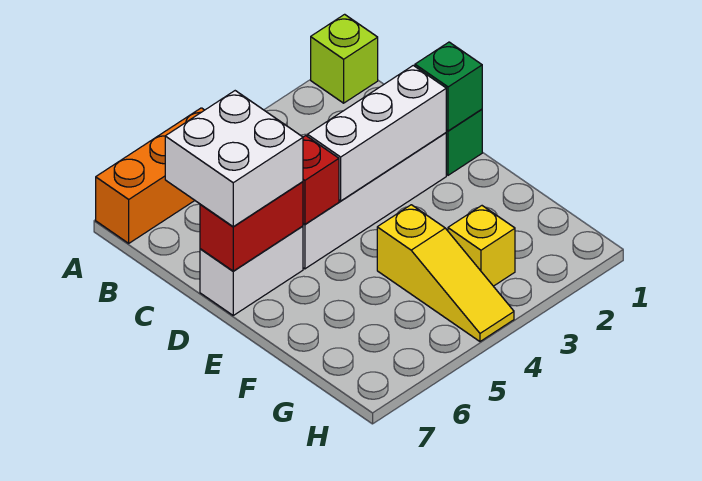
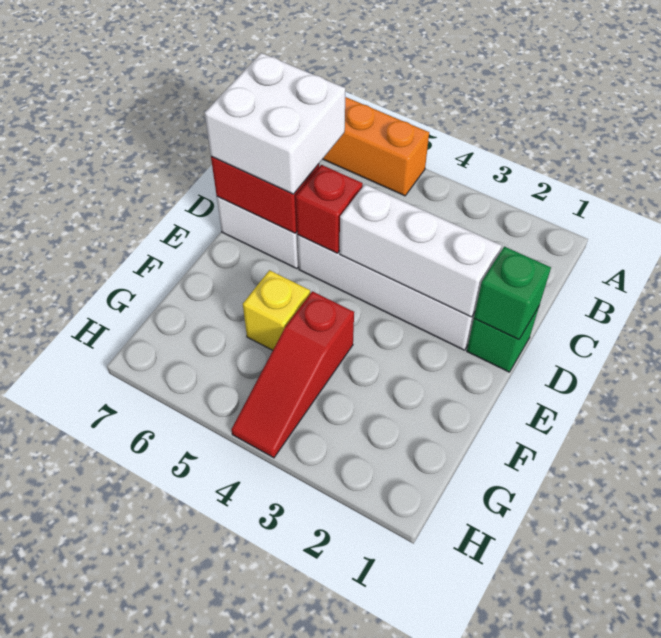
lime 1x1 brick [311,14,378,103] -> none
yellow 1x3 slope [377,205,514,341] -> red 1x3 slope [231,291,354,458]
yellow 1x1 brick [448,206,515,286] -> yellow 1x1 brick moved to [243,270,310,350]

